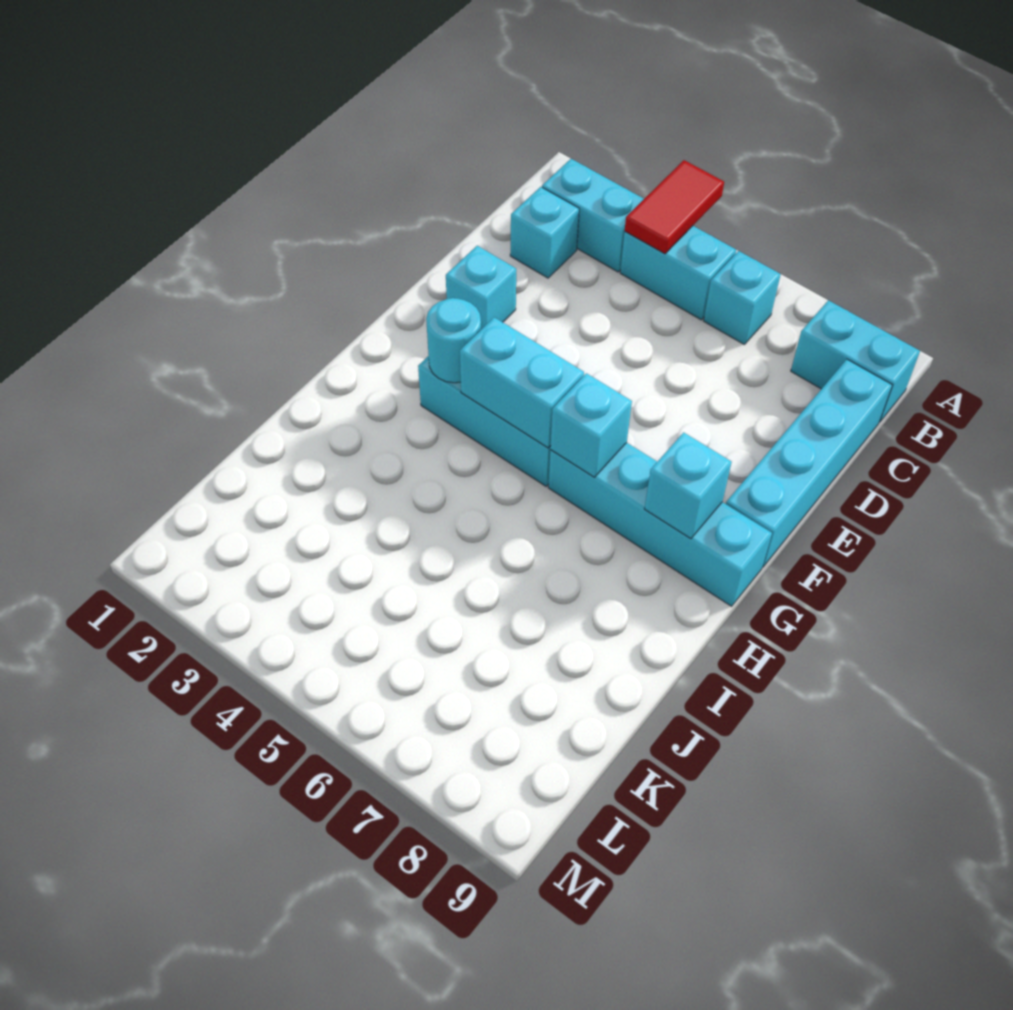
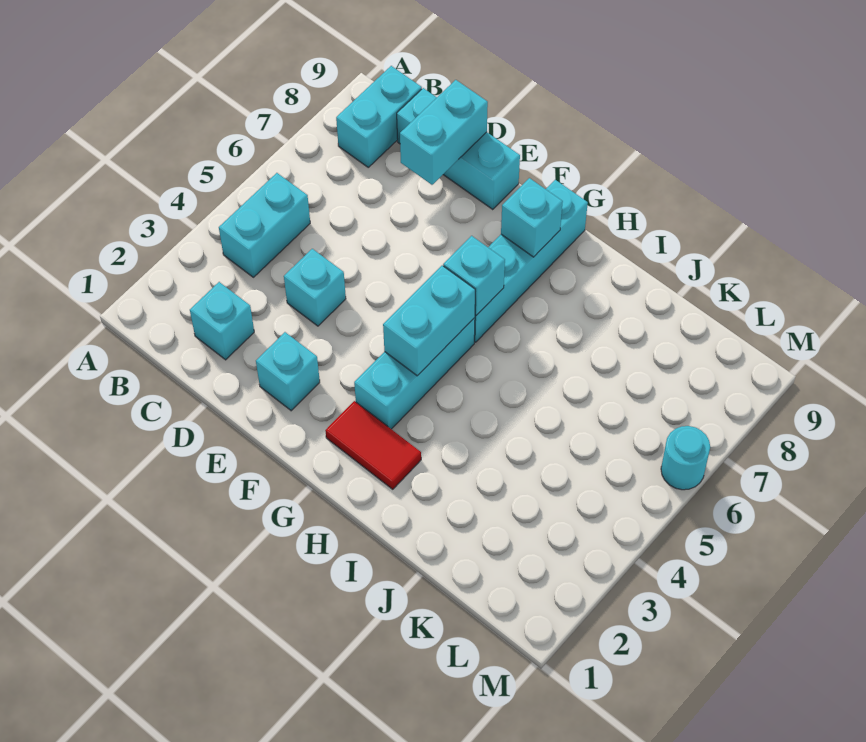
red 1x2 tile [625,160,724,254] -> red 1x2 tile moved to [325,401,421,489]
cyan 1x2 brick [542,159,644,272] -> cyan 1x2 brick moved to [400,80,488,185]
cyan 1x1 brick [704,251,781,344] -> cyan 1x1 brick moved to [284,249,346,326]
cyan 1x4 brick [726,359,892,567] -> cyan 1x3 brick [397,88,520,209]
cyan 1x1 round brick [426,298,481,383] -> cyan 1x1 round brick moved to [661,426,710,490]

